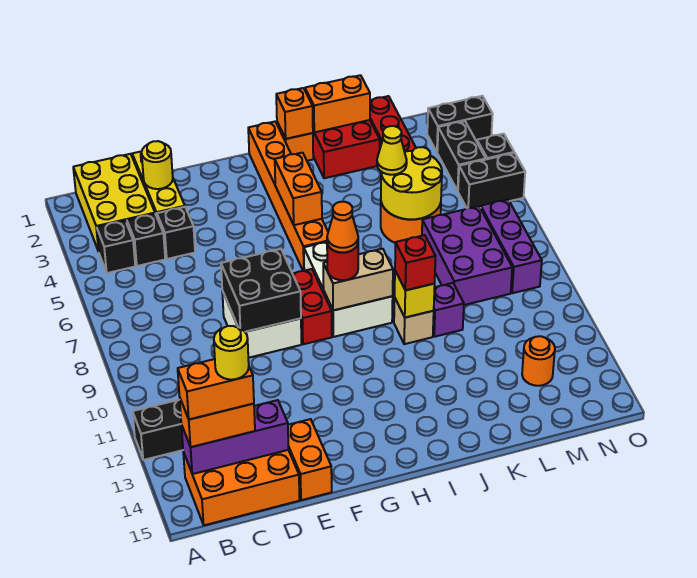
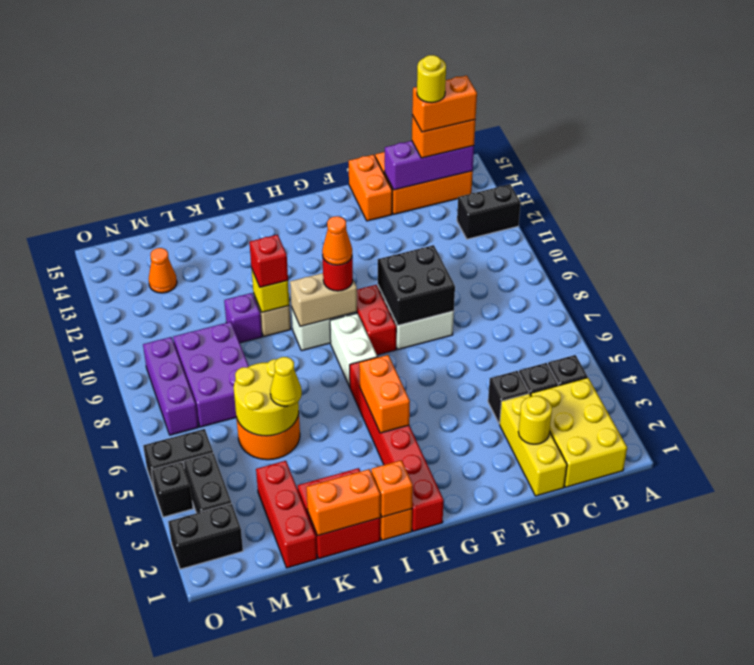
orange 1x6 brick [248,122,328,271] -> red 1x6 brick [350,357,444,531]
orange 1x1 round brick [522,336,555,386] -> orange 1x1 cone [149,248,177,293]

